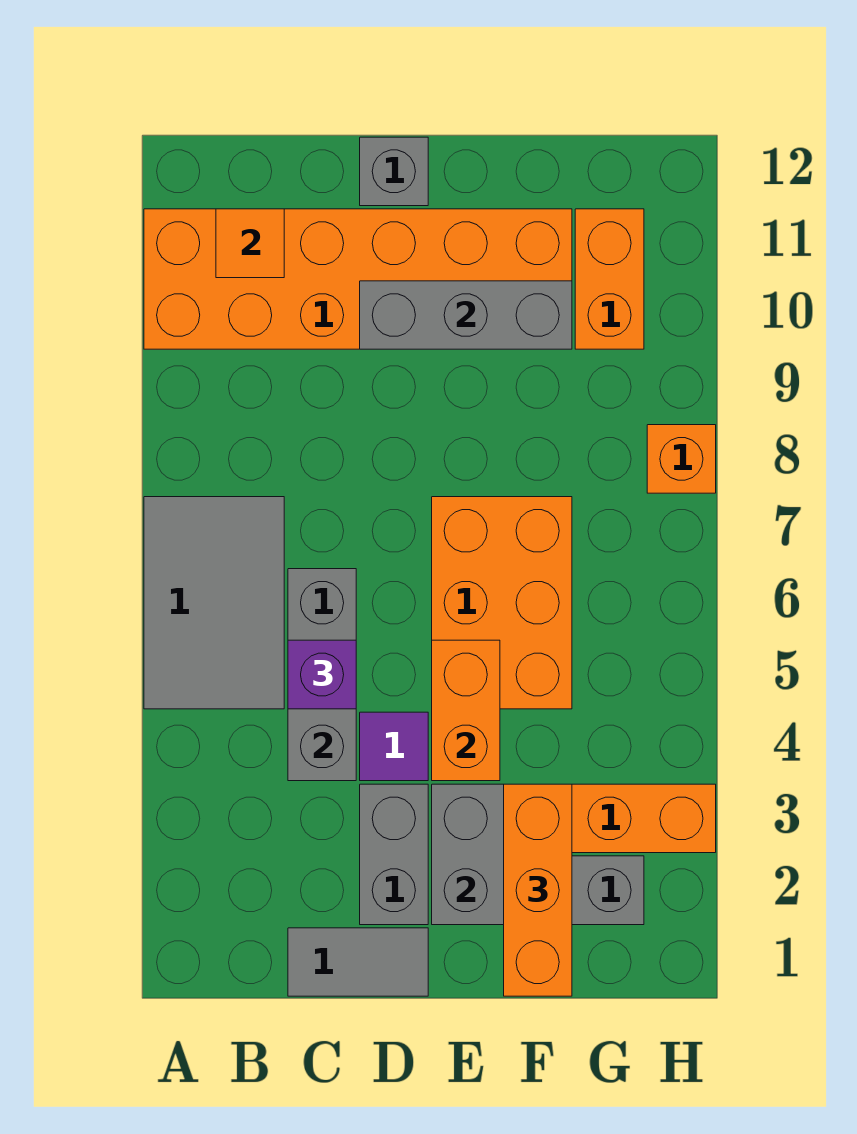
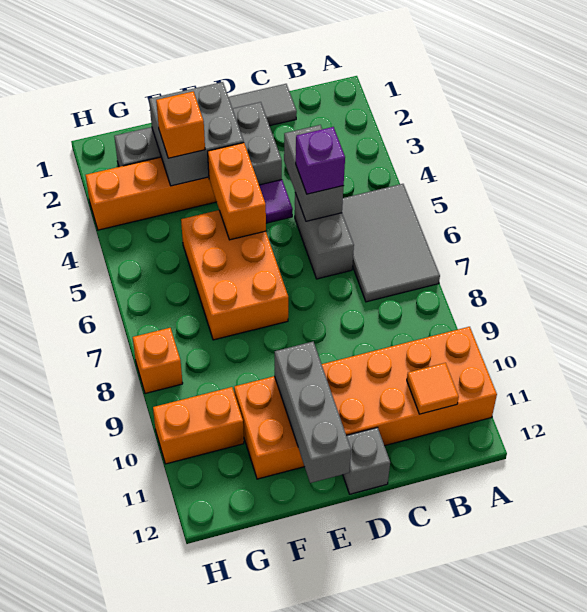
grey 1x3 brick [360,281,572,349] -> grey 1x3 brick turned to [275,342,351,483]
orange 1x3 brick [504,784,572,996] -> orange 1x1 brick [156,92,205,158]
orange 1x2 brick [575,209,644,349] -> orange 1x2 brick turned to [153,387,244,464]

